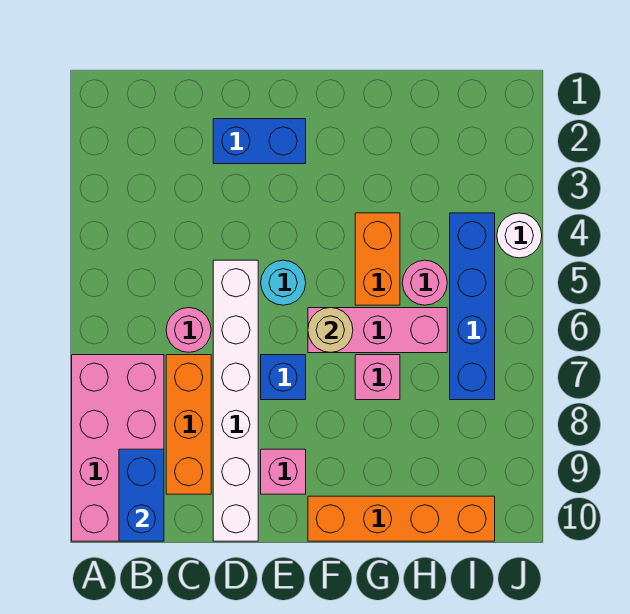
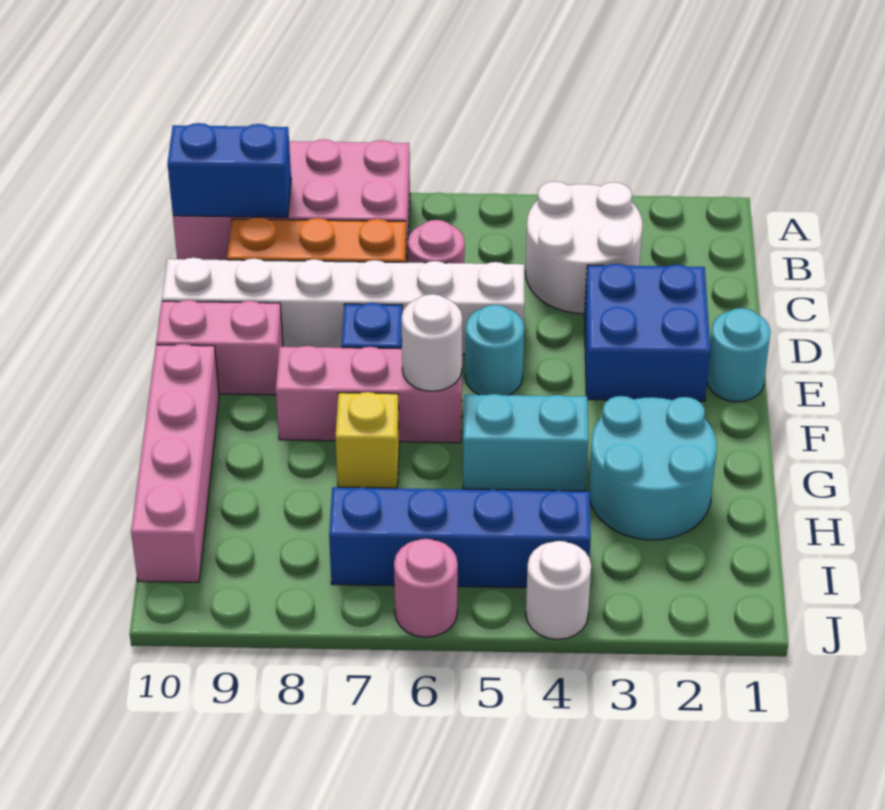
none -> white 2x2 round brick [525,181,643,314]
blue 1x2 brick [213,119,306,164] -> blue 2x2 brick [584,264,710,401]
none -> cyan 1x1 round brick [707,308,771,402]
pink 1x1 brick [261,449,306,494] -> pink 1x2 brick [156,300,283,395]
pink 1x3 brick [308,308,447,353] -> pink 1x3 brick turned to [276,346,462,443]
tan 1x1 round brick [308,308,353,353] -> white 1x1 round brick [402,294,462,391]
orange 1x4 brick [308,496,495,541] -> pink 1x4 brick [131,344,219,582]
none -> cyan 2x2 round brick [589,396,717,540]
orange 1x2 brick [355,213,400,305] -> cyan 1x2 brick [463,394,588,491]
pink 1x1 brick [355,355,400,400] -> yellow 1x1 brick [336,392,399,488]
pink 1x1 round brick [402,260,447,305] -> pink 1x1 round brick moved to [394,539,458,637]

